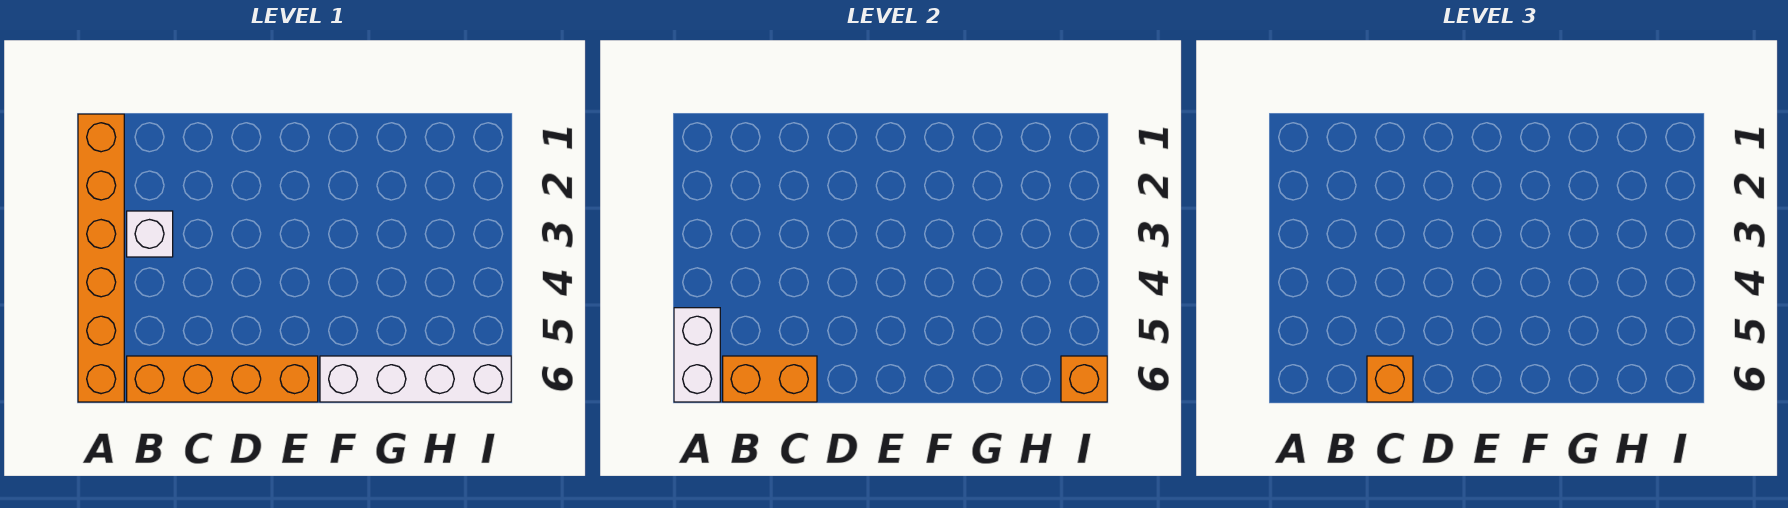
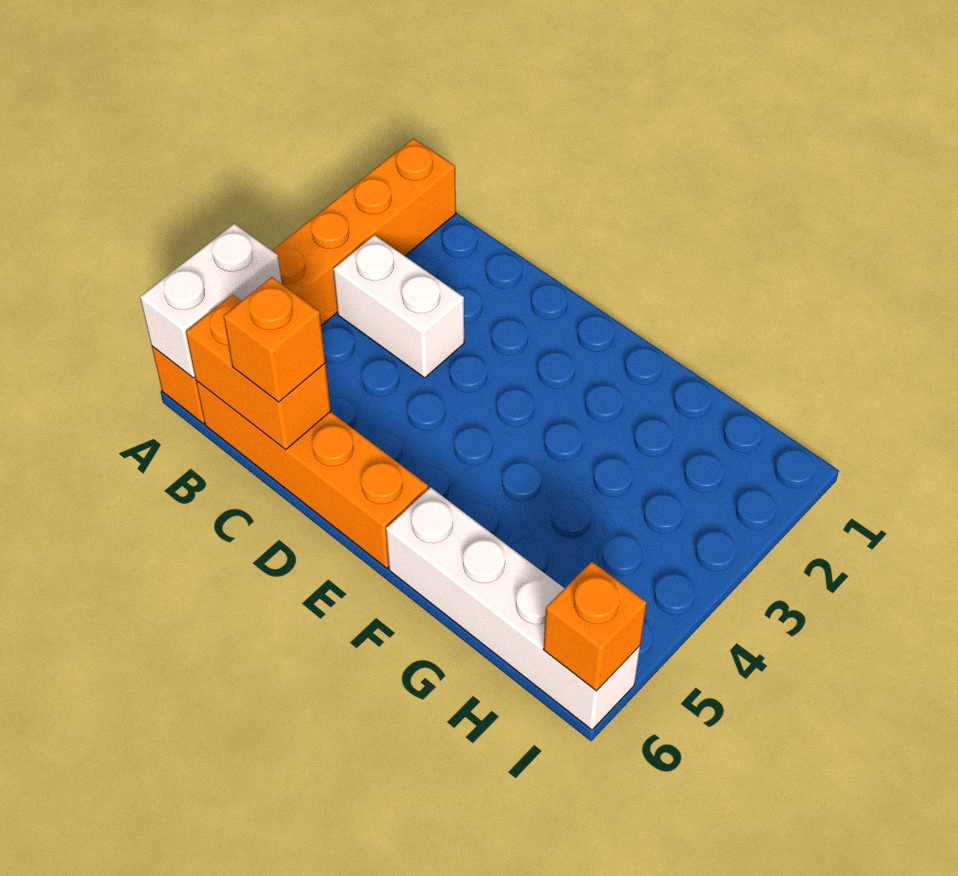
white 1x1 brick [127,211,173,257] -> white 1x2 brick [333,235,464,378]

